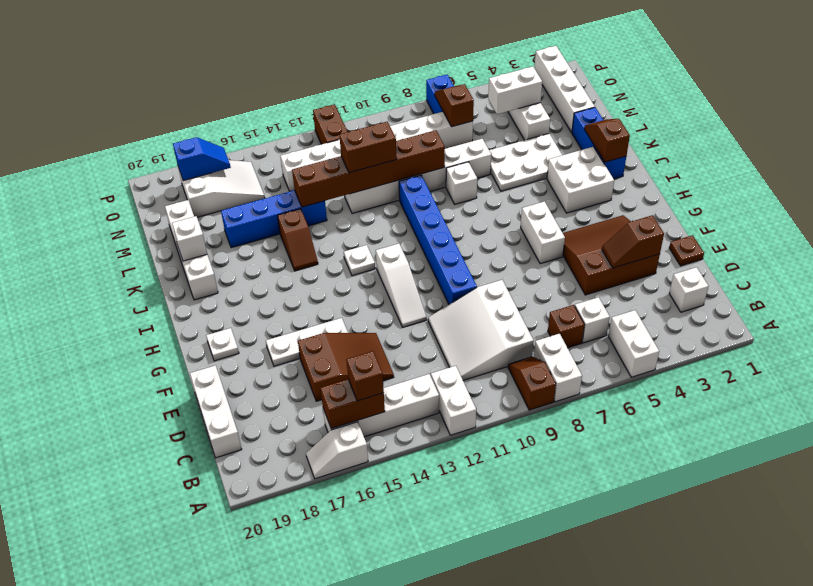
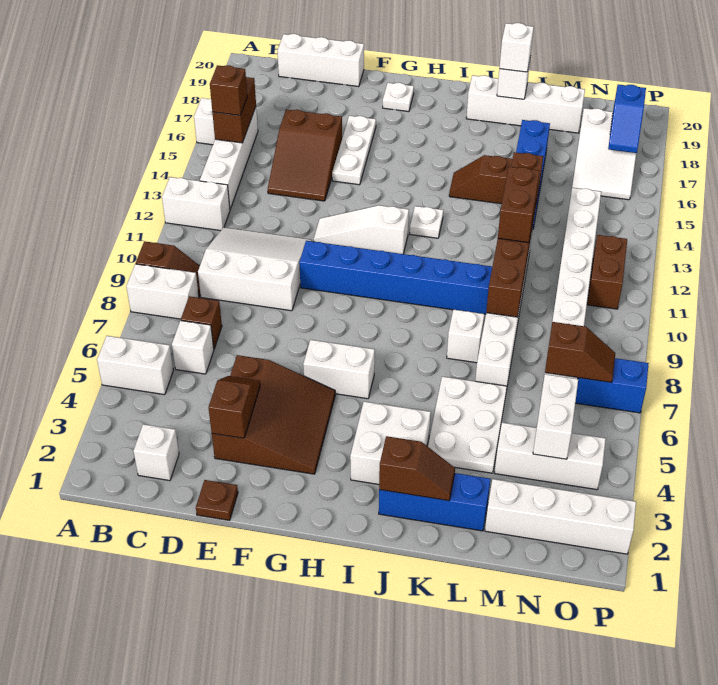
none -> white 1x1 brick [499,23,534,72]
brown 1x2 brick [313,104,347,144] -> brown 1x2 brick turned to [587,235,627,309]

